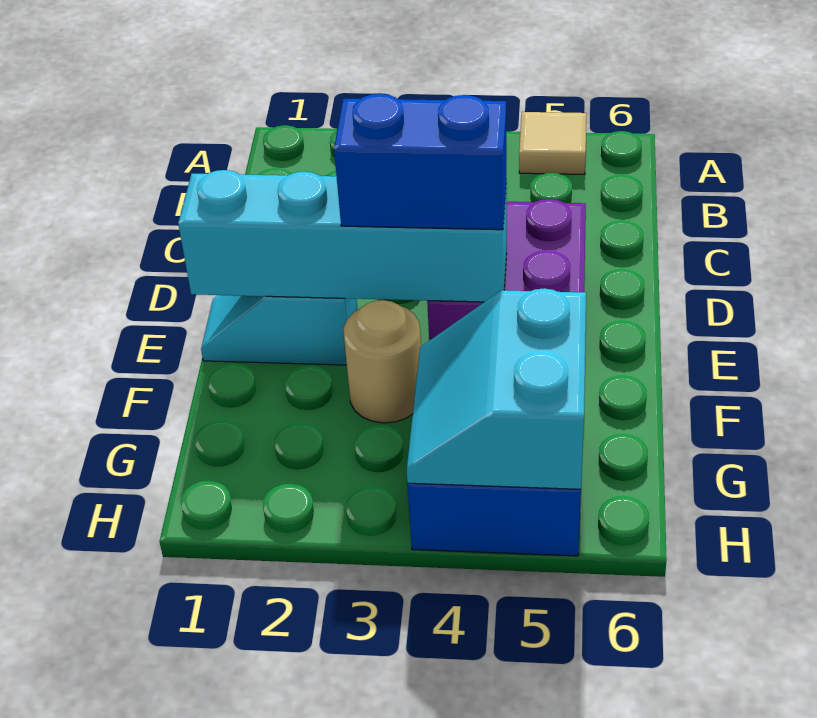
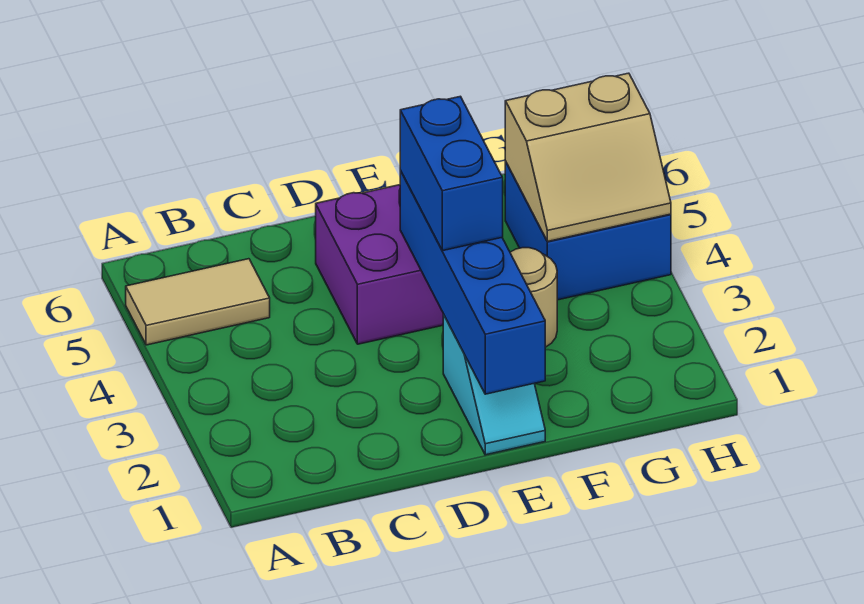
tan 1x1 tile [519,112,586,175] -> tan 1x2 tile [126,259,270,345]
cyan 1x4 brick [178,170,507,302] -> blue 1x4 brick [400,171,545,394]
cyan 2x2 slope [407,288,586,489] -> tan 2x2 slope [505,73,671,242]

